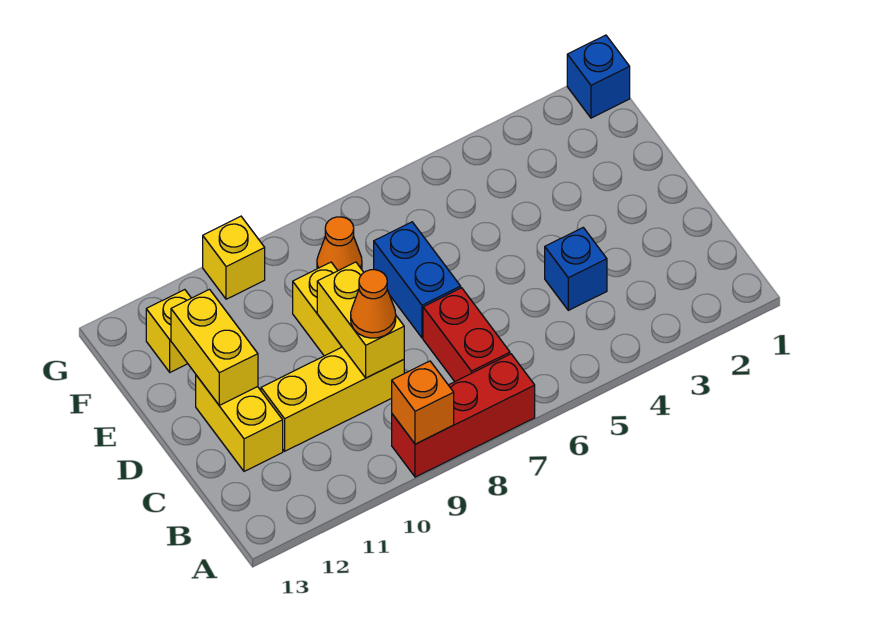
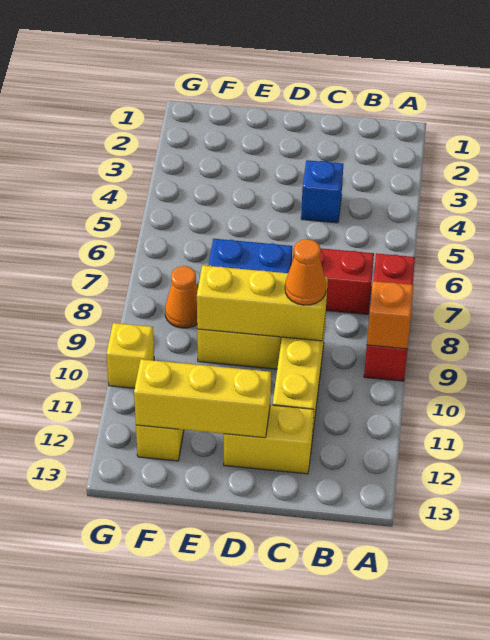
yellow 1x2 brick [317,262,404,378] -> yellow 1x3 brick [197,265,328,341]
yellow 1x2 brick [171,289,258,405] -> yellow 1x3 brick [134,359,271,438]
blue 1x1 brick [567,35,630,118] -> none

